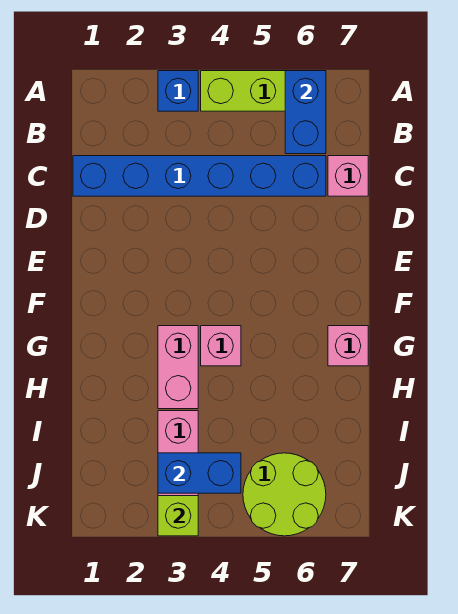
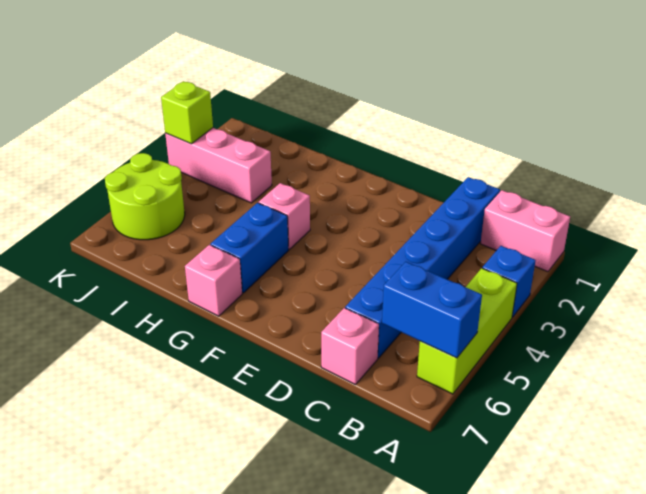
pink 1x2 brick [158,326,198,409] -> pink 1x2 brick moved to [481,190,570,272]
blue 1x2 brick [158,453,241,493] -> blue 1x2 brick moved to [211,203,289,293]

